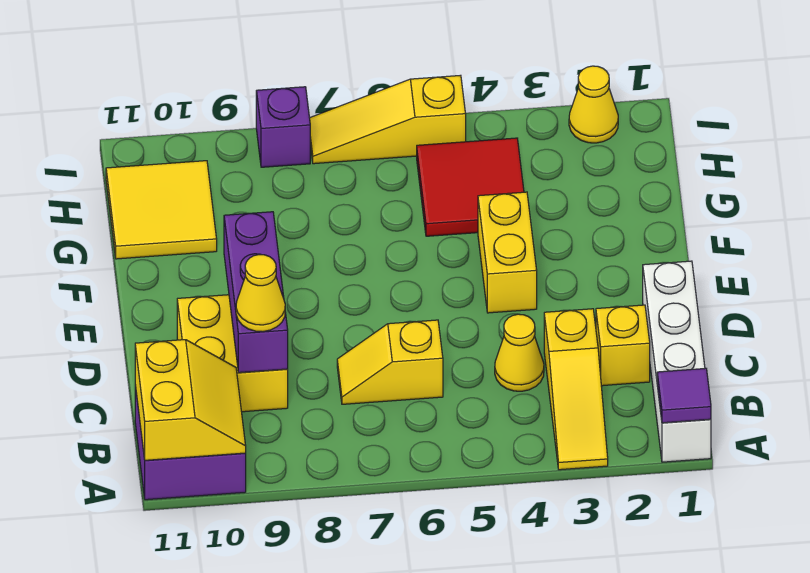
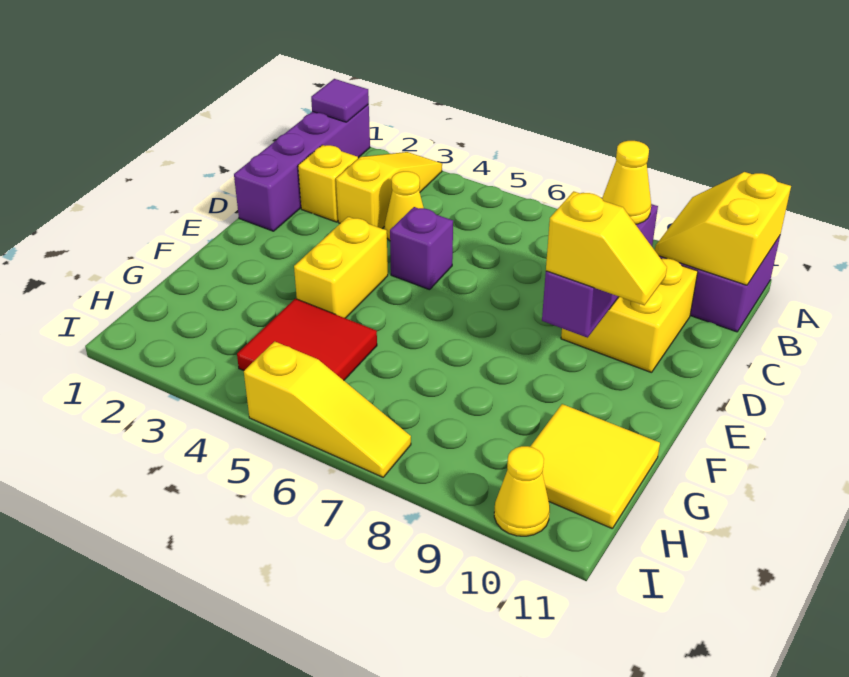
white 1x4 brick [643,261,711,462] -> purple 1x4 brick [234,105,370,231]
yellow 1x2 slope [337,320,443,404] -> yellow 1x2 slope moved to [546,191,667,305]
yellow 1x1 cone [569,66,618,143] -> yellow 1x1 cone moved to [494,446,550,536]
purple 1x1 brick [256,87,310,167] -> purple 1x1 brick moved to [390,207,453,290]

